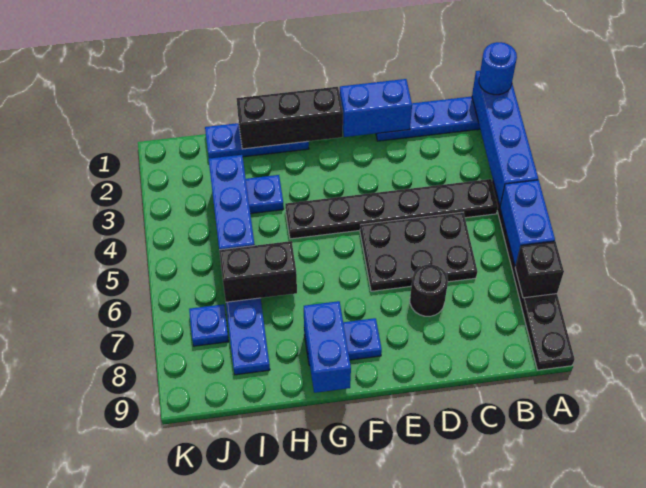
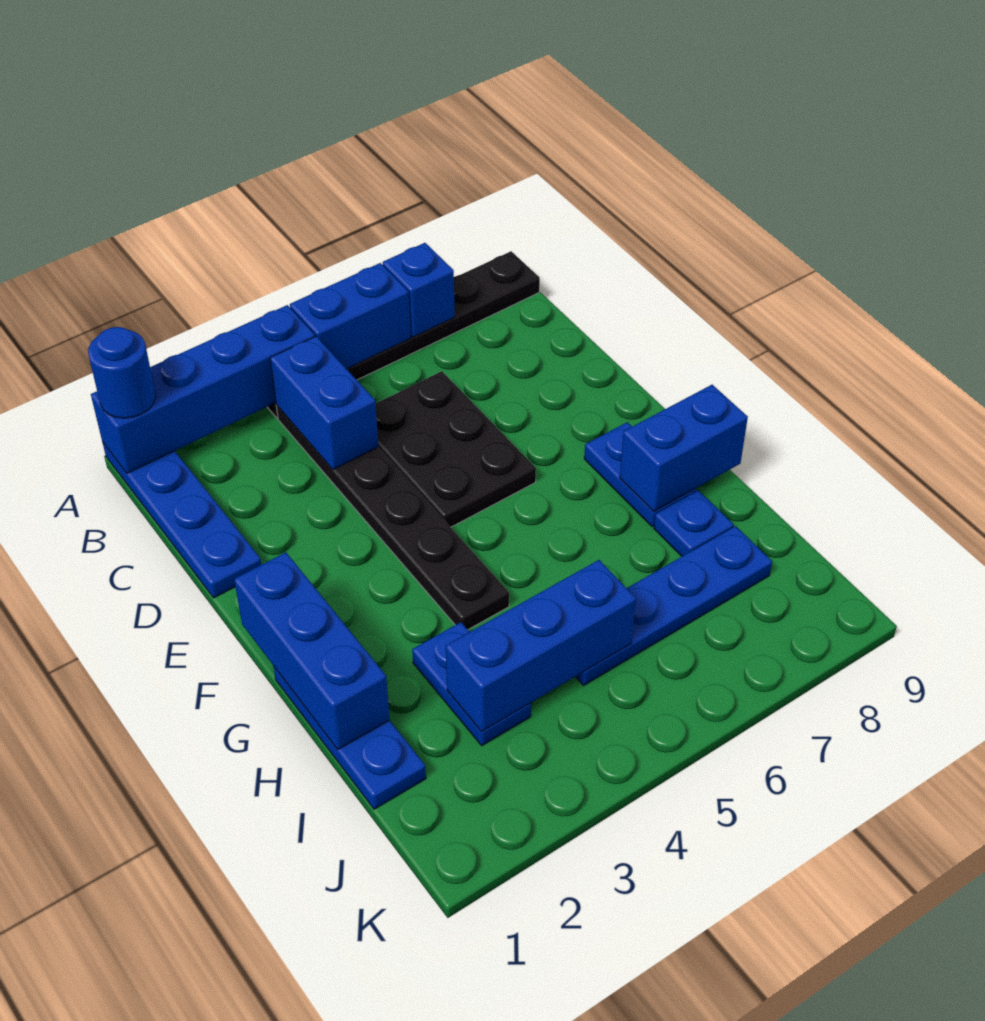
black 1x1 brick [515,241,564,298] -> blue 1x1 brick [383,243,455,337]
blue 1x2 brick [340,79,412,137] -> blue 1x2 brick moved to [270,336,379,470]
black 1x1 round brick [410,265,448,316] -> none
black 1x3 brick [237,87,343,149] -> blue 1x3 brick [234,552,390,749]
black 1x2 brick [219,241,297,302] -> none
blue 1x1 plate [189,304,229,346] -> blue 1x1 plate moved to [654,490,734,556]

